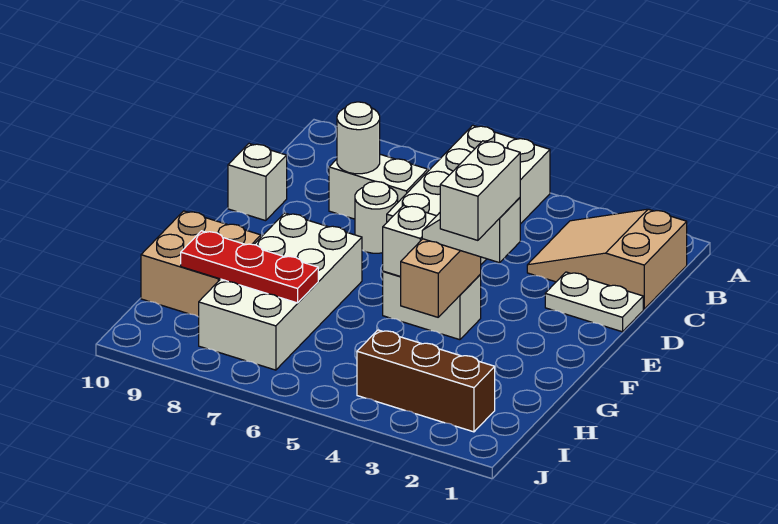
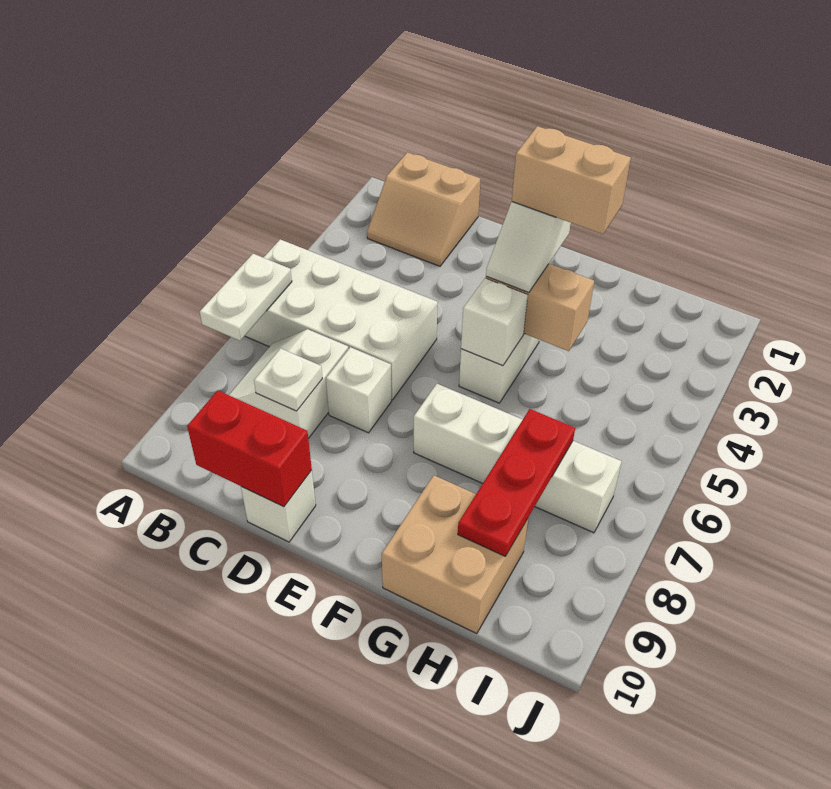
tan 2x3 slope [527,209,687,309] -> tan 2x2 slope [367,152,480,266]
white 1x1 round brick [337,102,380,174] -> white 1x1 plate [254,348,322,411]
none -> red 1x2 brick [187,390,312,507]
white 1x2 plate [545,272,643,332] -> white 1x2 plate moved to [200,254,292,341]
white 1x1 round brick [355,181,398,253] -> white 1x1 brick [326,347,392,433]
white 1x2 brick [440,141,520,240] -> tan 1x2 brick [512,126,631,234]
white 2x4 brick [199,213,362,370] -> white 1x4 brick [414,384,622,533]
brown 1x3 brick [357,330,495,432] -> none

